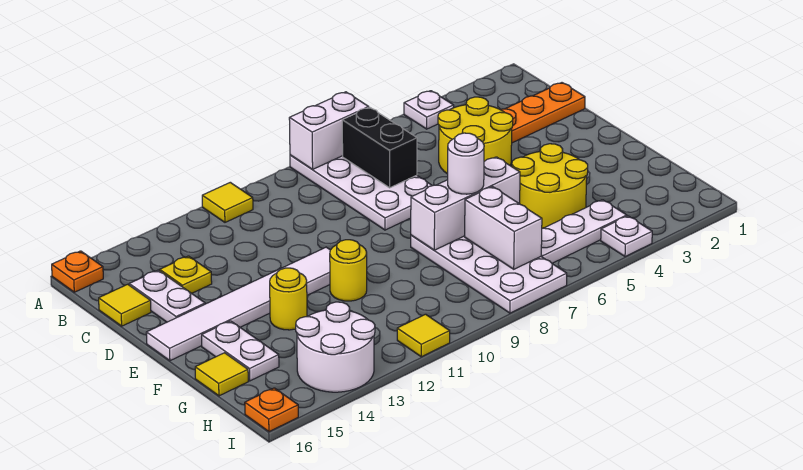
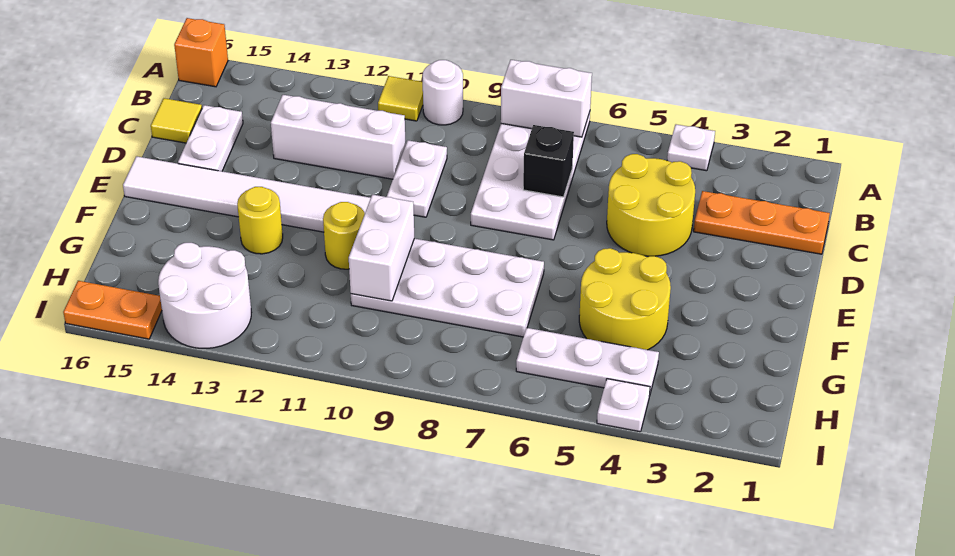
orange 1x1 plate [52,251,103,292] -> orange 1x1 brick [174,18,228,87]
black 1x2 brick [342,107,417,188] -> black 1x1 brick [523,125,574,197]
yellow 1x1 plate [160,256,212,293] -> none
white 1x3 brick [411,157,520,250] -> white 1x3 brick moved to [271,95,406,179]
white 2x4 plate [411,235,567,313] -> white 2x4 plate turned to [351,238,544,337]
white 1x1 round brick [448,133,484,194] -> white 1x1 round brick moved to [423,60,463,125]
white 1x2 plate [202,321,279,381] -> white 1x2 plate moved to [387,140,447,217]
white 1x2 brick [465,187,542,269] -> white 1x2 brick moved to [349,195,414,301]
yellow 1x1 tile [195,353,248,396] -> none
yellow 1x1 tile [397,314,450,357] -> none
orange 1x1 plate [245,388,298,432] -> orange 1x2 plate [63,281,162,339]

